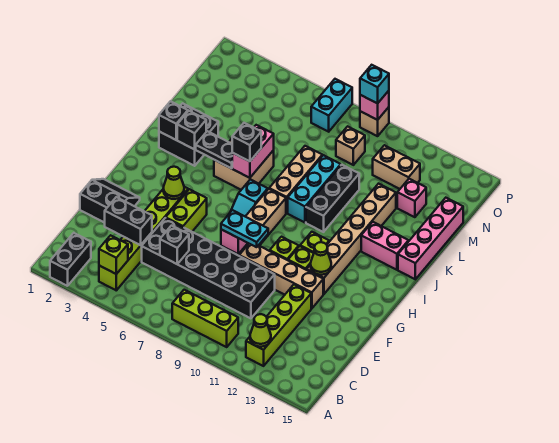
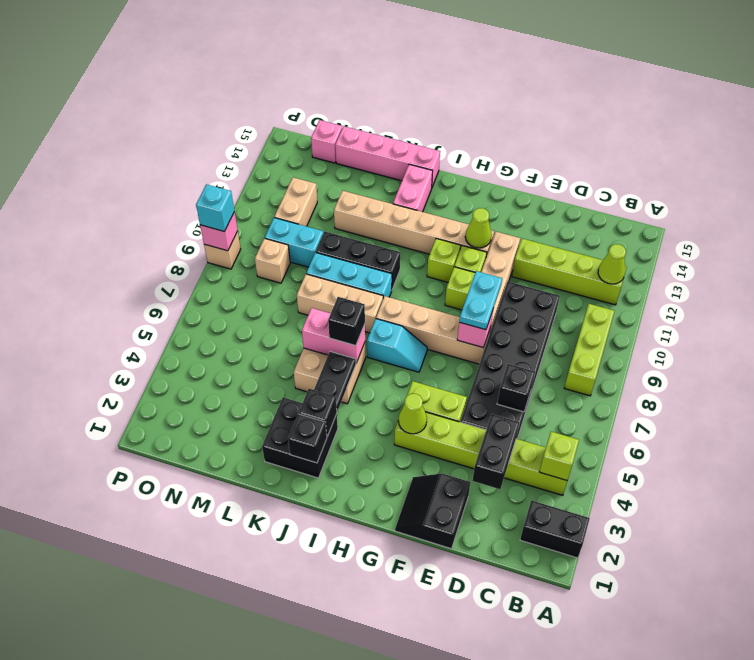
pink 1x1 brick [397,179,426,217] -> pink 1x1 brick moved to [311,120,342,163]
cyan 1x2 brick [311,79,352,132] -> cyan 1x2 brick moved to [265,218,323,267]

